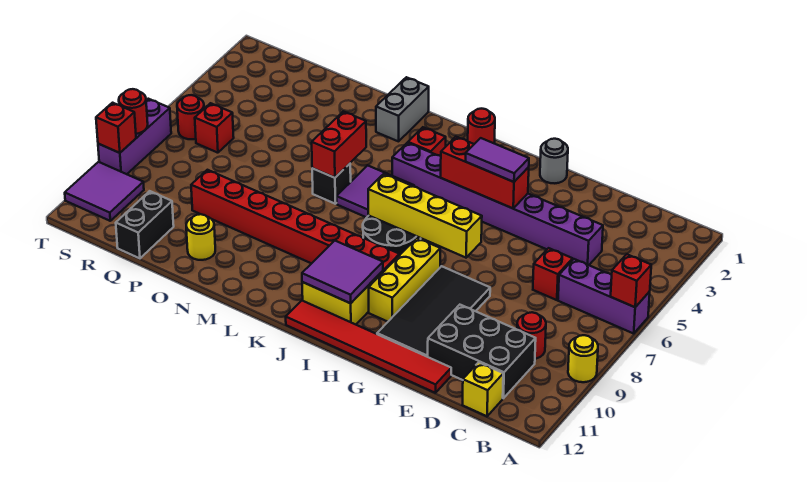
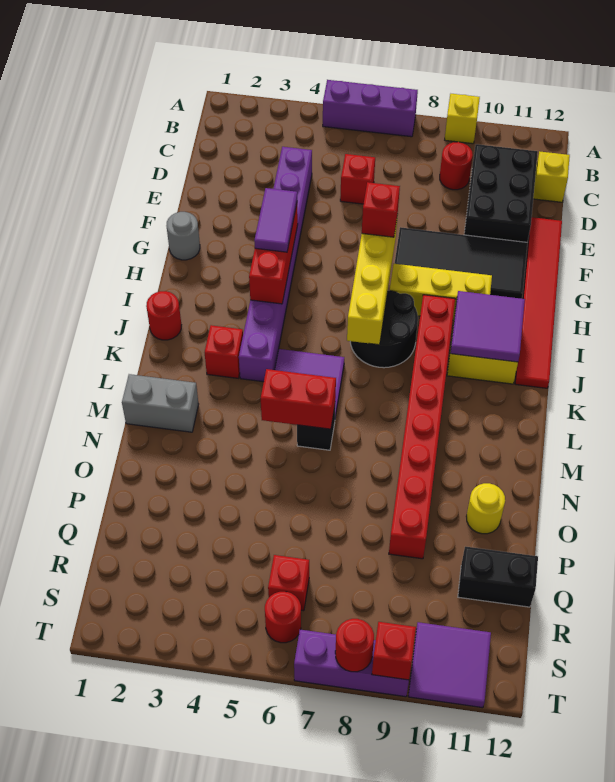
purple 1x3 brick [558,259,650,333] -> purple 1x3 brick turned to [323,80,418,137]
red 1x1 brick [611,254,651,307] -> red 1x1 brick moved to [362,182,400,237]
yellow 1x1 round brick [568,335,598,382] -> yellow 1x1 brick [445,94,480,144]

